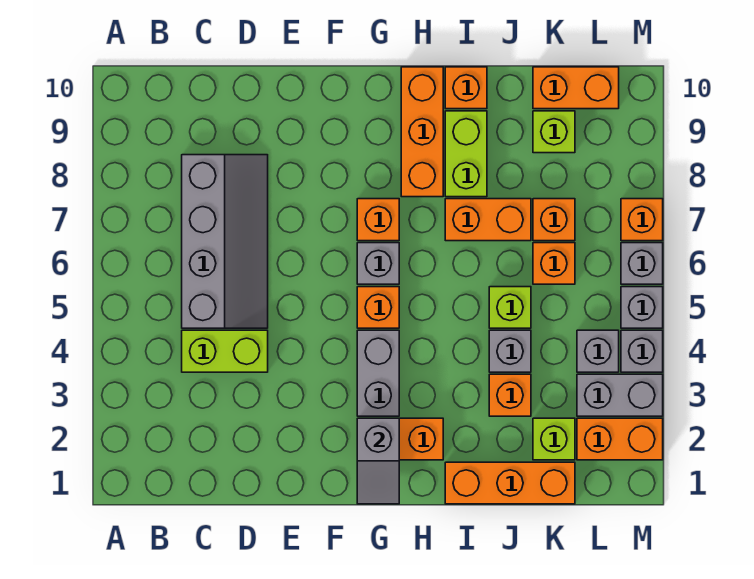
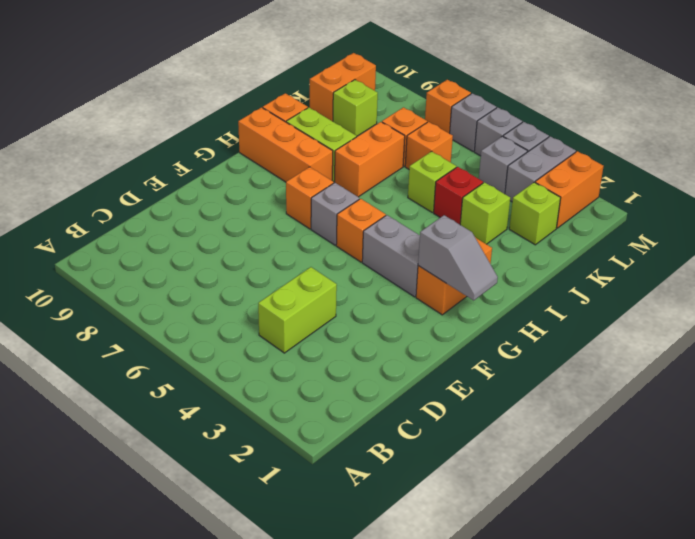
grey 2x4 slope [182,155,268,328] -> none
orange 1x3 brick [445,462,575,504] -> none
orange 1x1 brick [489,374,531,416] -> lime 1x1 brick [460,182,510,244]
grey 1x1 brick [489,330,531,372] -> red 1x1 brick [434,167,483,224]

